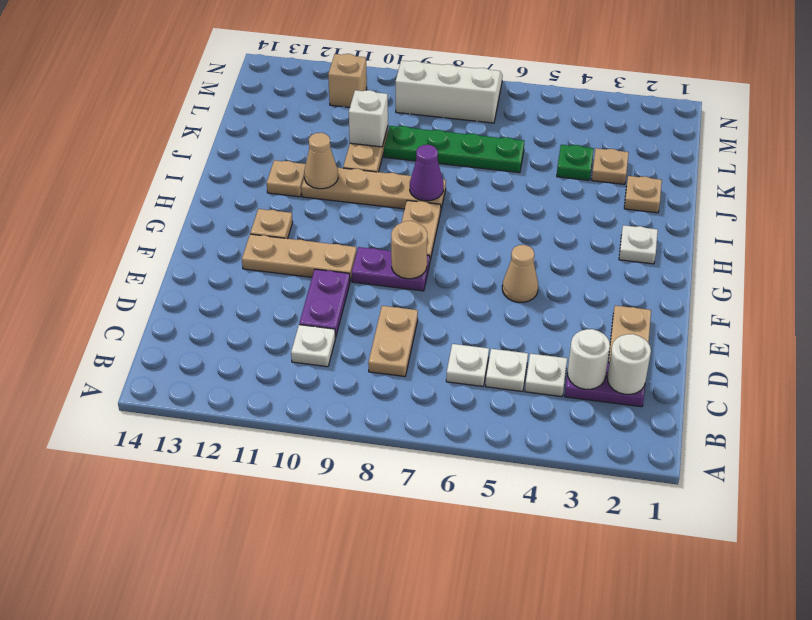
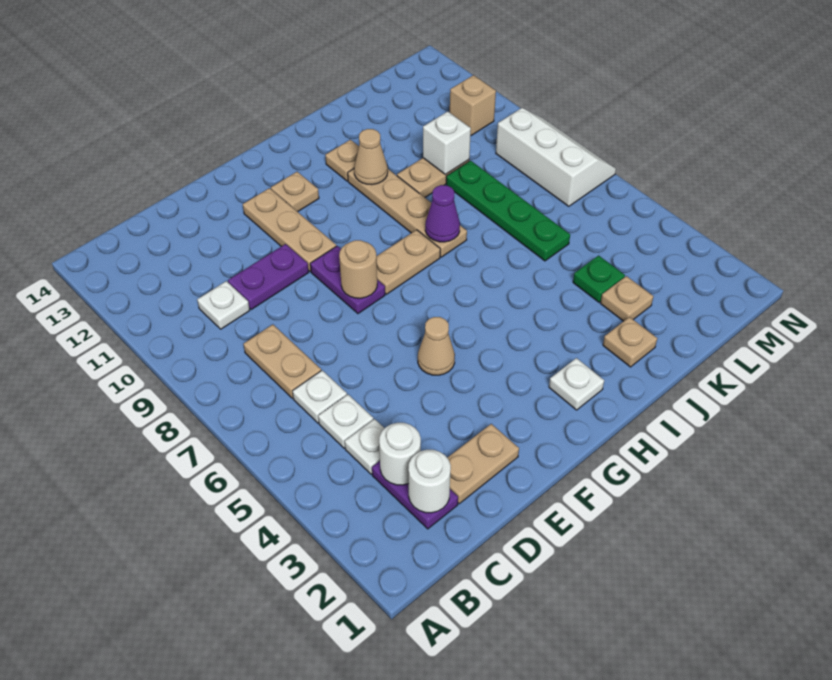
tan 1x2 plate [368,306,418,377] -> tan 1x2 plate turned to [244,325,321,399]

